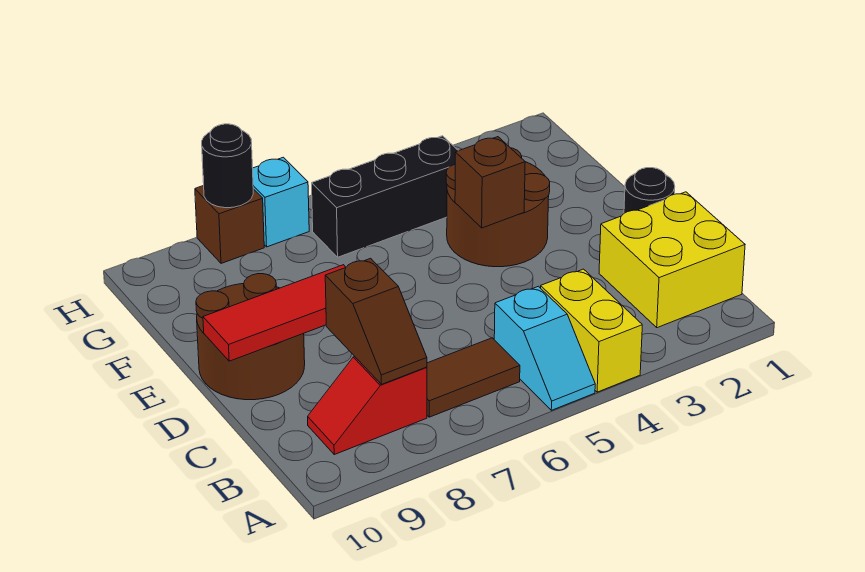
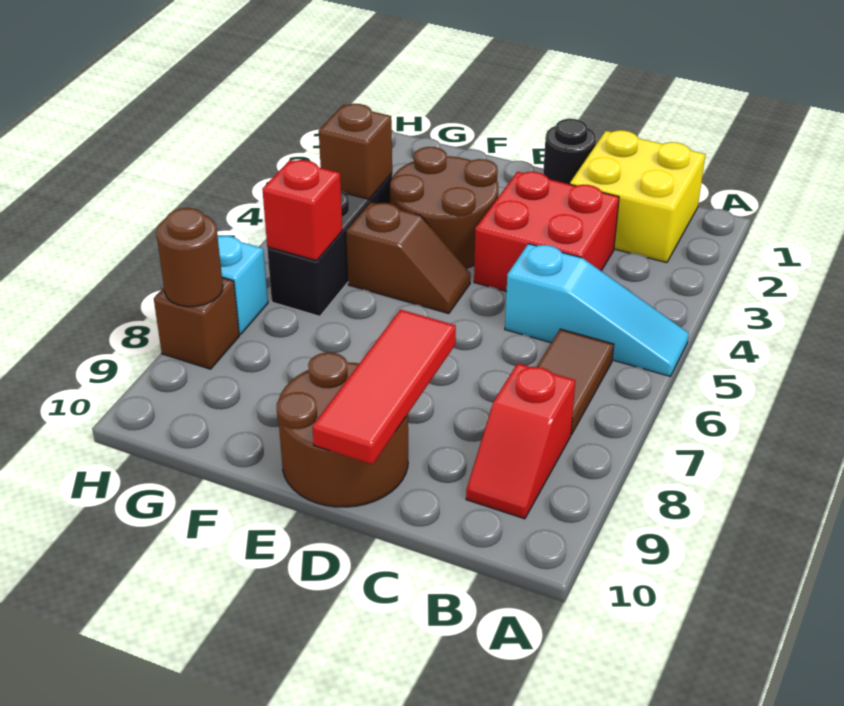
yellow 1x2 brick [541,269,642,392] -> none
cyan 1x2 slope [494,286,595,410] -> cyan 1x3 slope [505,244,689,376]
brown 1x2 slope [325,258,427,384] -> brown 1x2 slope moved to [346,202,471,314]
none -> red 2x2 brick [474,172,619,292]
brown 1x1 brick [455,137,525,228] -> brown 1x1 brick moved to [319,104,392,199]
none -> red 1x1 brick [262,160,342,261]
black 1x1 round brick [202,124,253,208] -> brown 1x1 round brick [156,208,223,307]

